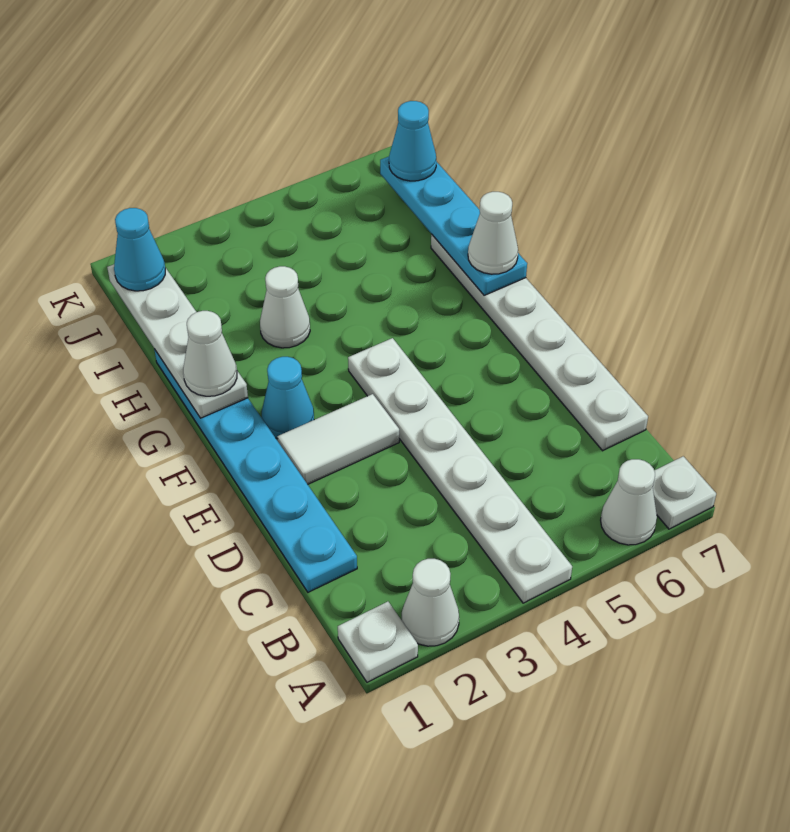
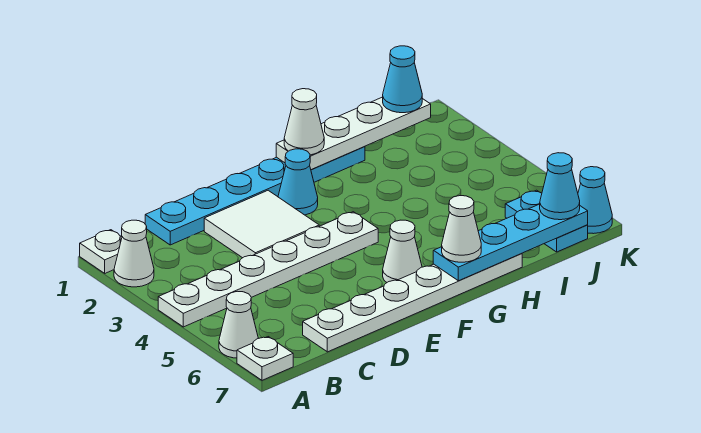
white 1x2 tile [277,394,399,484] -> white 2x2 tile [204,190,319,258]
white 1x1 cone [260,266,310,348] -> white 1x1 cone moved to [383,220,422,282]
none -> cyan 1x2 plate [505,190,588,252]
none -> cyan 1x1 cone [578,167,612,234]

